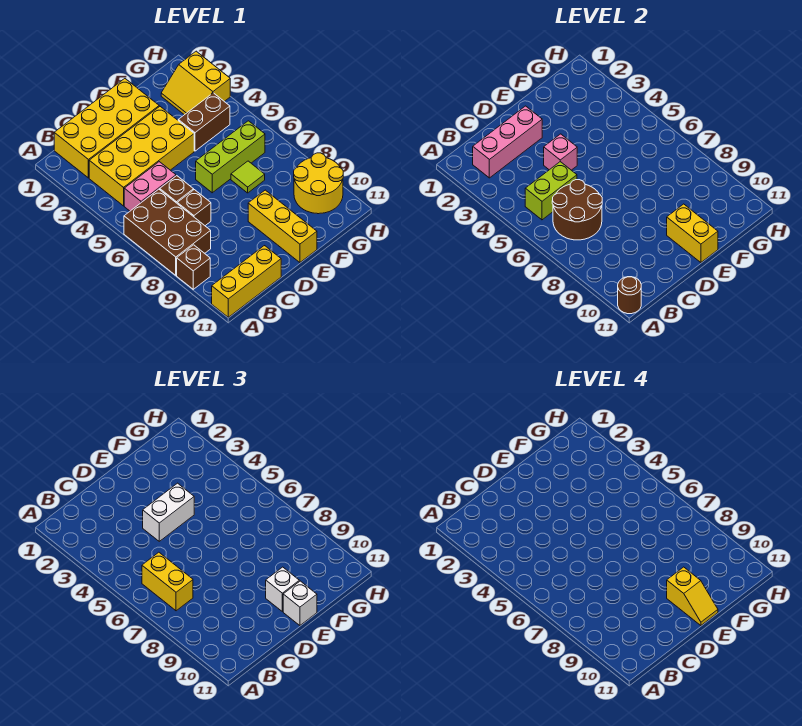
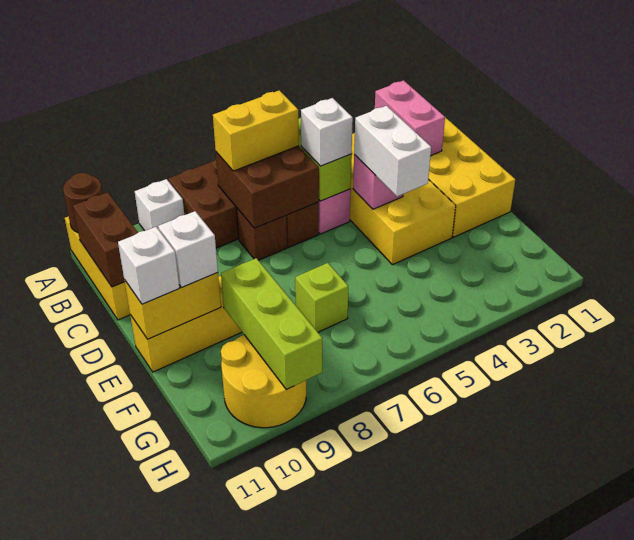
brown 1x1 brick [177,245,210,289] -> white 1x1 brick [135,179,184,231]
pink 1x3 brick [473,106,542,178] -> pink 1x2 brick [375,80,445,155]
brown 2x2 round brick [552,180,602,240] -> brown 2x2 brick [216,146,319,228]
none -> white 1x1 brick [301,98,353,166]
lime 1x3 brick [196,121,265,193] -> lime 1x3 brick moved to [221,258,322,390]
yellow 1x2 slope [667,567,718,625] -> none
brown 1x2 brick [178,93,230,151] -> brown 1x2 brick moved to [73,192,138,287]
lime 1x1 tile [231,161,265,193] -> lime 1x1 brick [295,263,348,332]
yellow 2x2 slope [161,51,230,115] -> none

